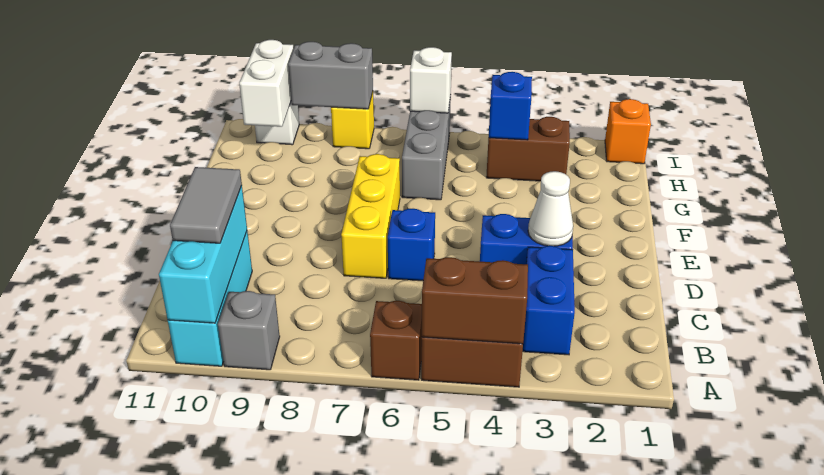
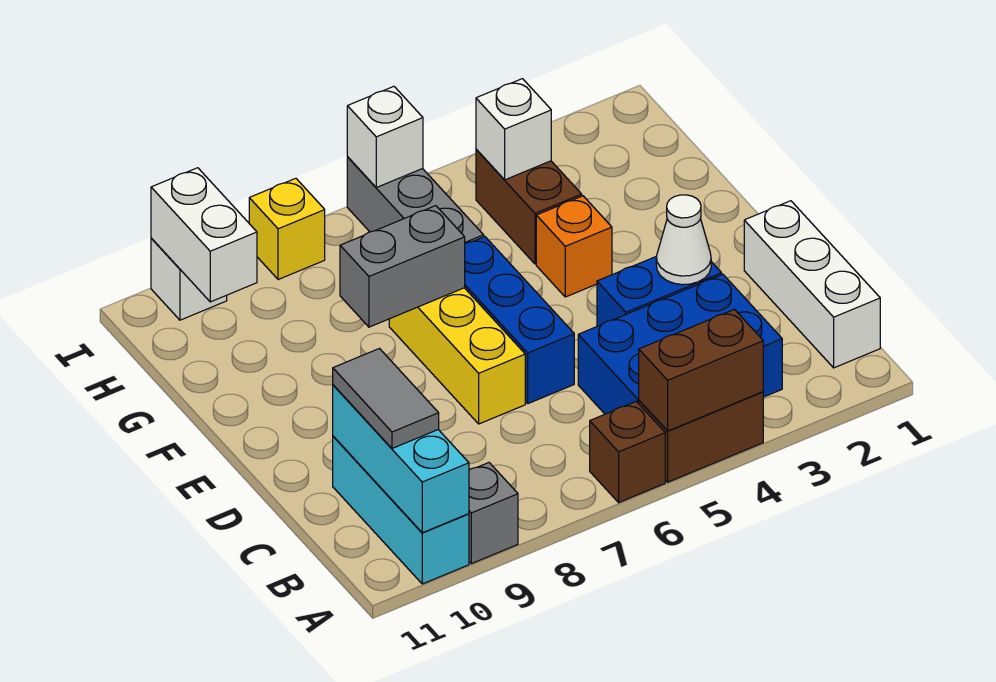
none -> white 1x3 brick [744,201,880,368]
blue 1x2 brick [523,246,575,355] -> blue 2x3 brick [578,275,782,414]
blue 1x1 brick [388,209,435,281] -> blue 1x3 brick [465,237,574,404]
brown 1x2 brick [486,117,570,181] -> brown 1x2 brick turned to [476,149,582,264]
blue 1x1 brick [489,72,532,140] -> white 1x1 brick [476,79,551,180]
orange 1x1 brick [605,99,651,164] -> orange 1x1 brick moved to [536,196,612,297]
grey 1x2 brick [288,42,373,109] -> grey 1x2 brick moved to [340,206,465,327]

